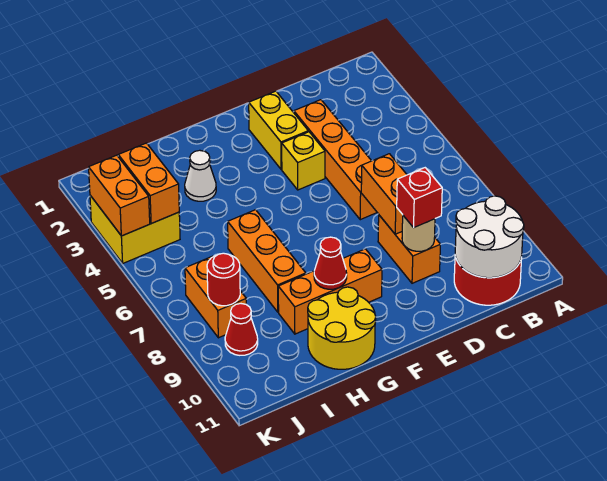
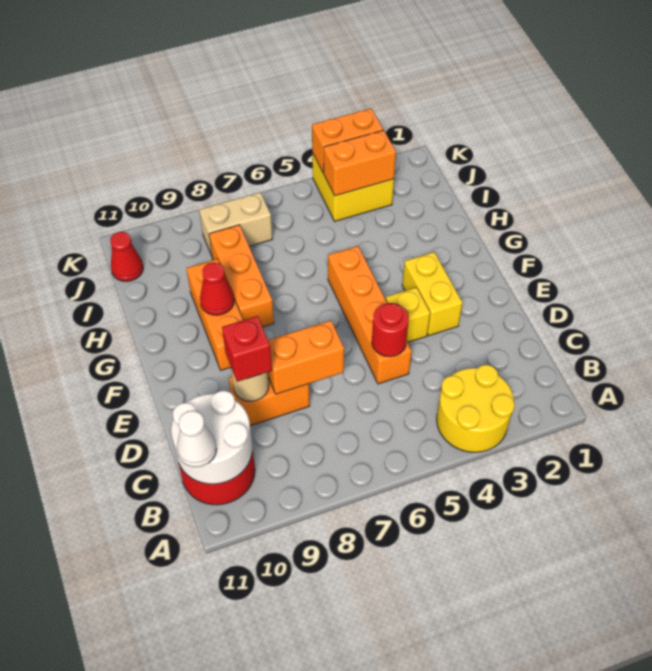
orange 1x4 brick [294,100,377,220] -> orange 1x4 brick turned to [328,246,412,384]
yellow 1x2 brick [249,91,308,169] -> yellow 1x2 brick turned to [402,252,463,336]
yellow 2x2 round brick [308,287,376,369] -> yellow 2x2 round brick moved to [437,365,515,452]
white 1x1 cone [185,150,216,201] -> white 1x1 cone moved to [177,411,216,467]
orange 1x3 brick [228,210,306,312] -> orange 1x3 brick turned to [209,225,274,327]
orange 1x2 brick [185,256,246,338] -> tan 1x2 brick [199,192,272,256]
red 1x1 round brick [207,253,240,306] -> red 1x1 round brick moved to [372,303,409,357]
red 1x1 cone [225,304,258,355] -> red 1x1 cone moved to [110,232,143,282]

